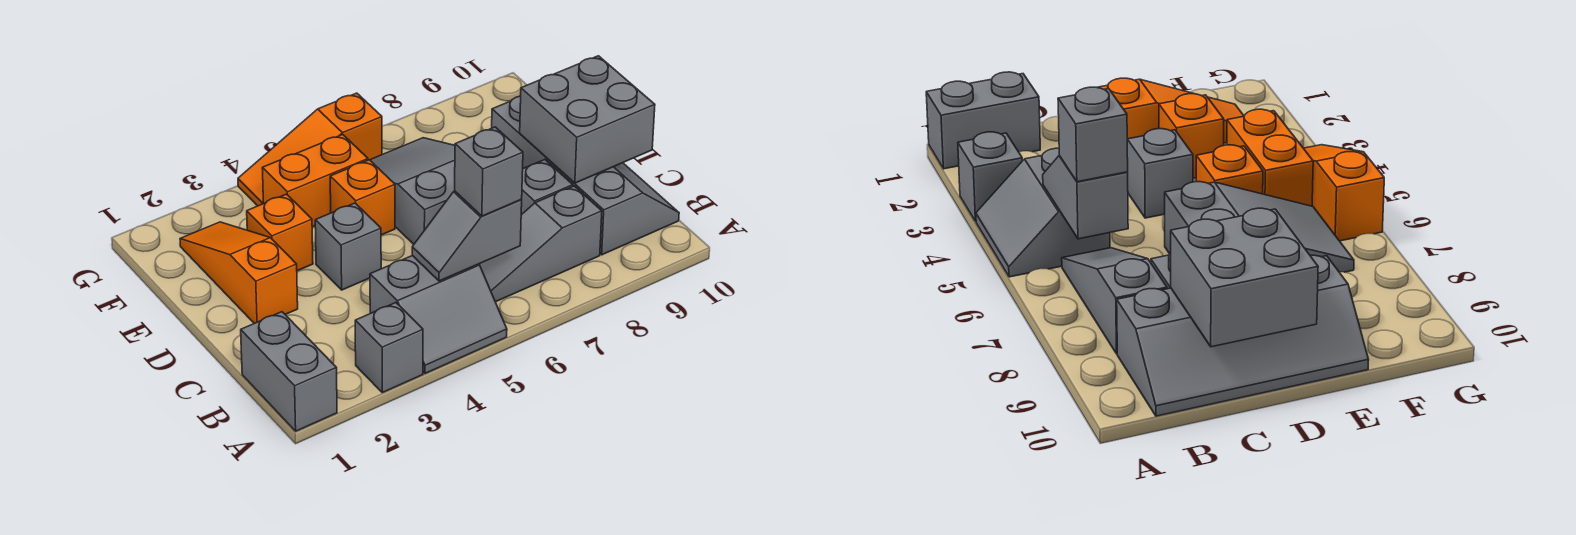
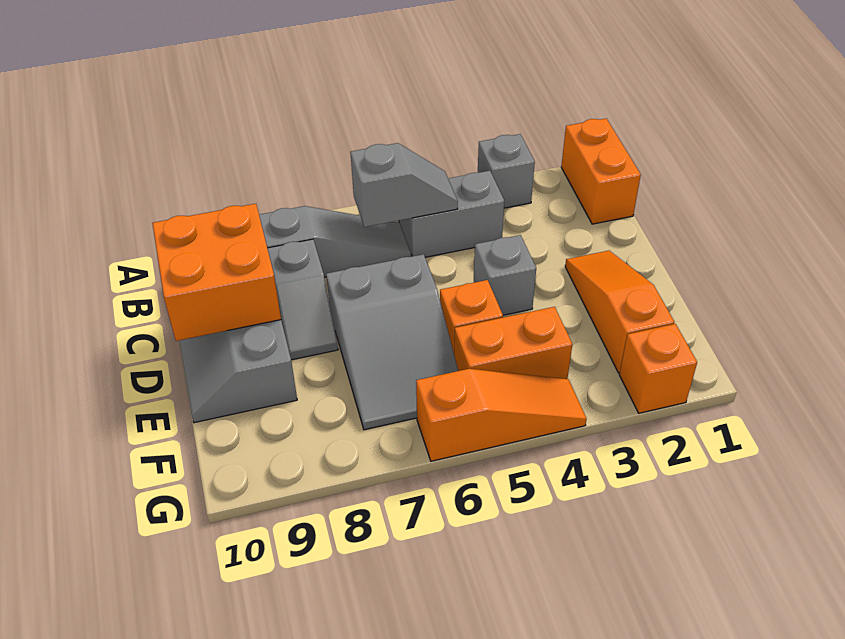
grey 1x2 brick [241,312,337,431] -> orange 1x2 brick [561,119,641,224]
grey 1x1 brick [455,127,523,216] -> none
grey 2x2 brick [520,56,655,183] -> orange 2x2 brick [152,204,281,341]
orange 1x3 slope [180,222,298,323] -> orange 1x3 slope turned to [565,251,675,373]
orange 1x1 brick [247,194,313,271] -> orange 1x1 brick moved to [619,324,697,413]

